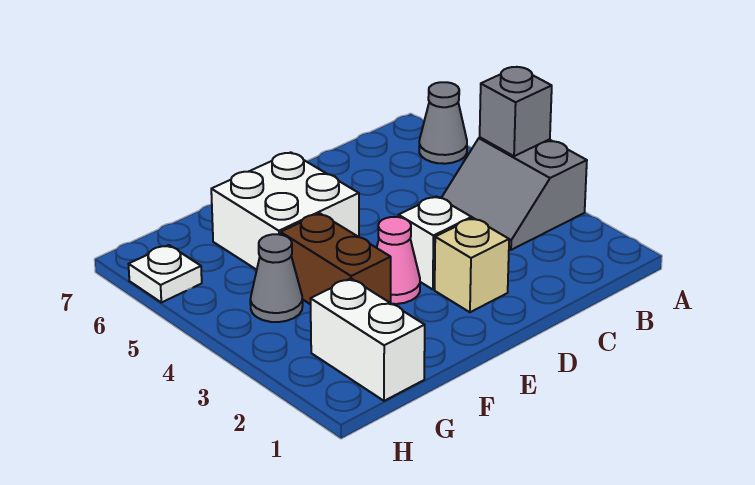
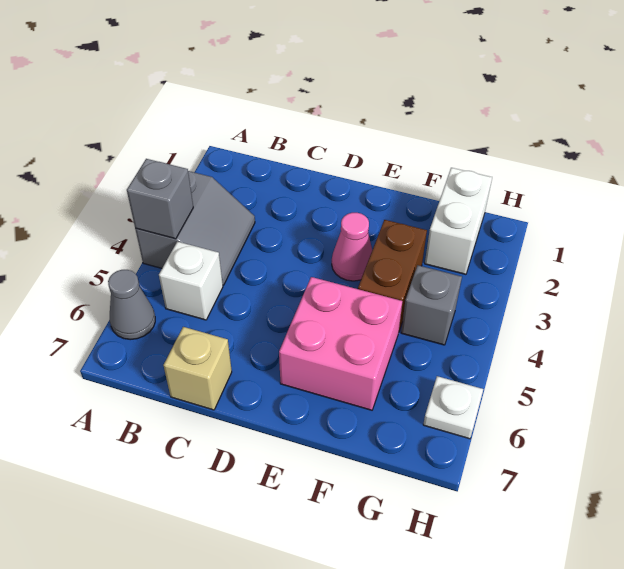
tan 1x1 brick [435,218,509,312] -> tan 1x1 brick moved to [163,327,232,410]
white 1x1 brick [398,196,471,289] -> white 1x1 brick moved to [159,242,223,320]
white 2x2 brick [211,152,359,270] -> pink 2x2 brick [279,277,402,410]
grey 1x1 cone [250,234,303,322] -> grey 1x1 brick [401,265,462,345]

